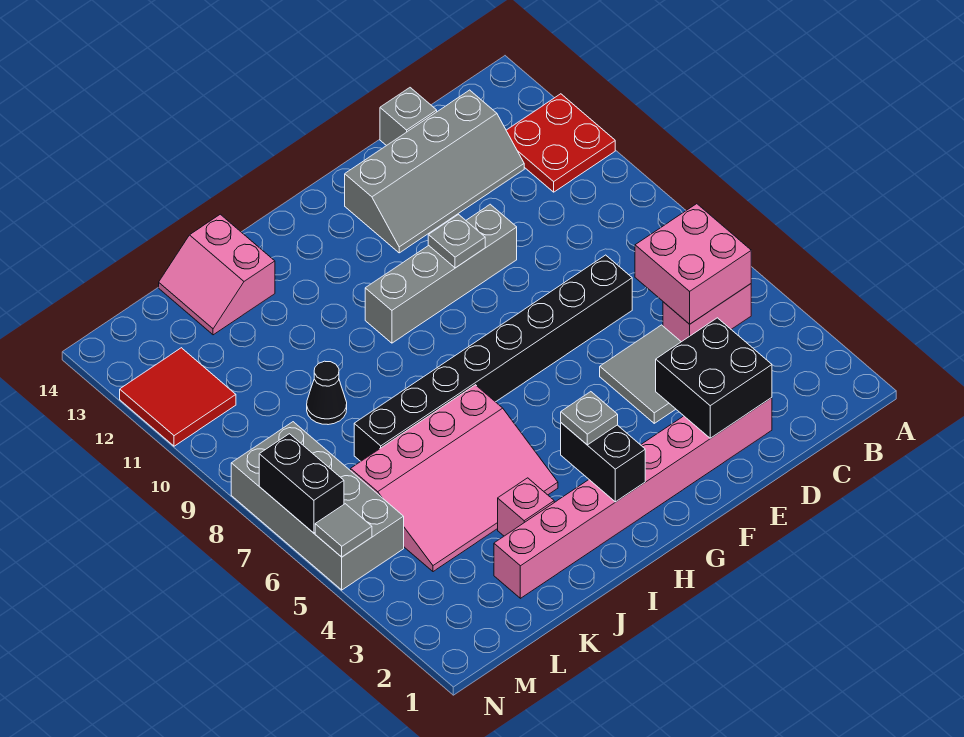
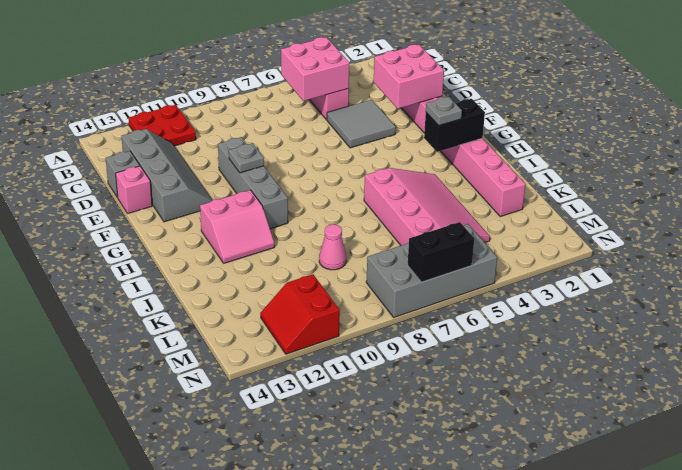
black 2x2 brick [656,318,772,438] -> pink 2x2 brick [374,44,444,109]
black 1x8 brick [354,255,632,461] -> none
pink 1x1 brick [498,478,554,536] -> pink 1x1 brick moved to [116,166,152,214]
pink 2x2 slope [159,214,275,335] -> pink 2x2 slope moved to [200,190,275,263]
black 1x1 cone [307,361,347,425] -> pink 1x1 cone [319,224,346,270]
red 2x2 tile [120,348,236,446] -> red 2x2 slope [260,274,340,354]
grey 1x1 tile [315,504,372,557] -> none

